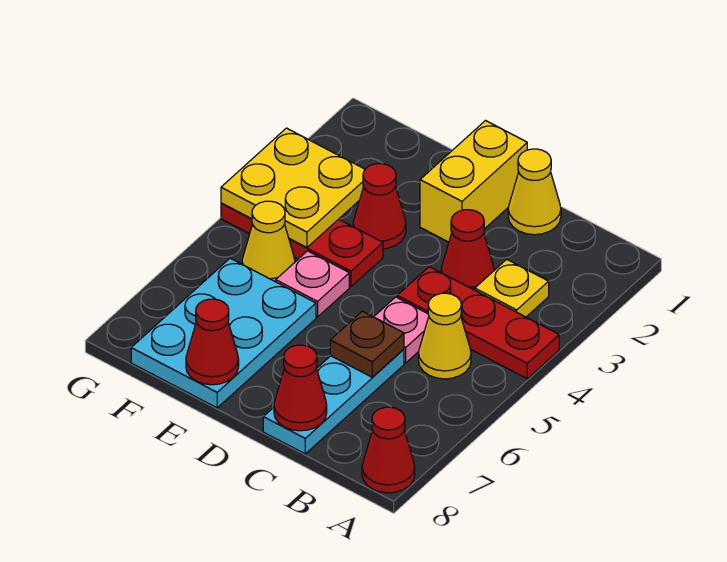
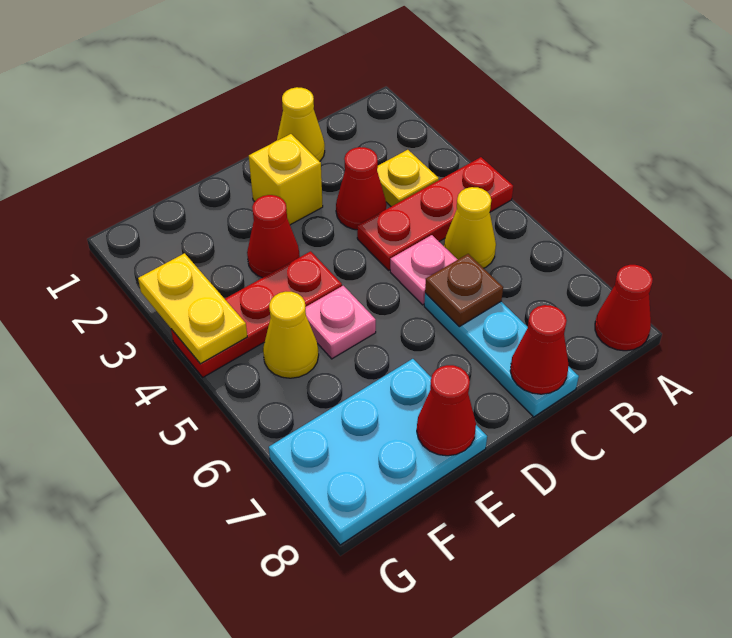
yellow 1x2 brick [420,121,527,242] -> yellow 1x1 brick [249,134,323,225]
cyan 2x3 plate [131,258,316,408] -> cyan 2x3 plate turned to [269,359,487,545]
yellow 2x2 plate [221,128,365,247] -> yellow 1x2 plate [138,253,247,364]

